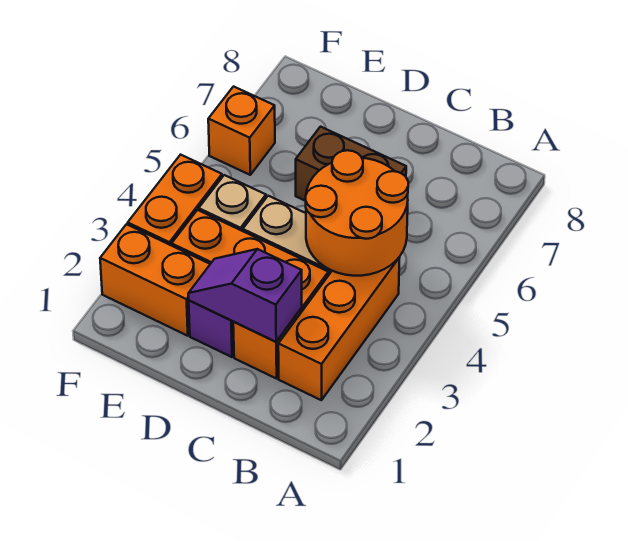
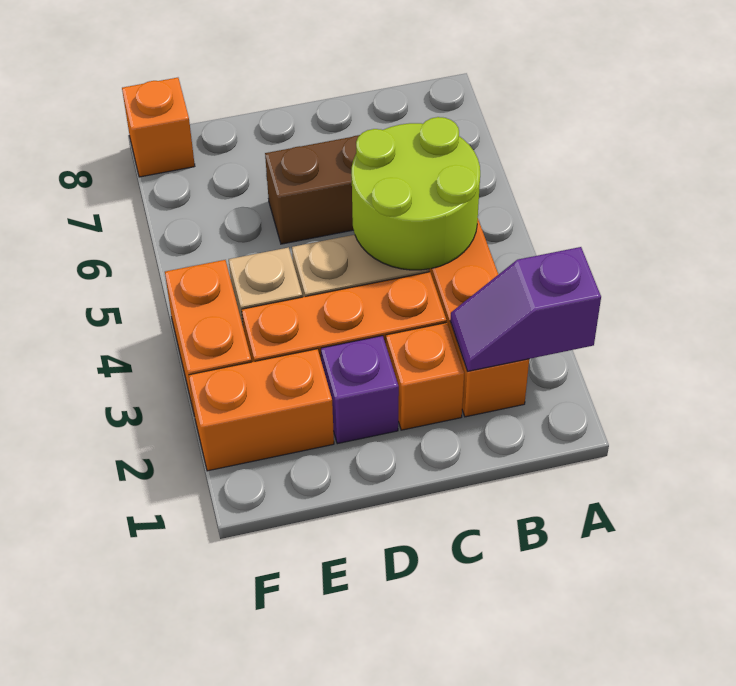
orange 2x2 round brick [306,150,408,276] -> lime 2x2 round brick [352,117,480,270]
purple 1x2 slope [188,249,302,342] -> purple 1x2 slope moved to [450,247,601,371]
orange 1x1 brick [208,87,275,175] -> orange 1x1 brick moved to [122,78,195,177]

